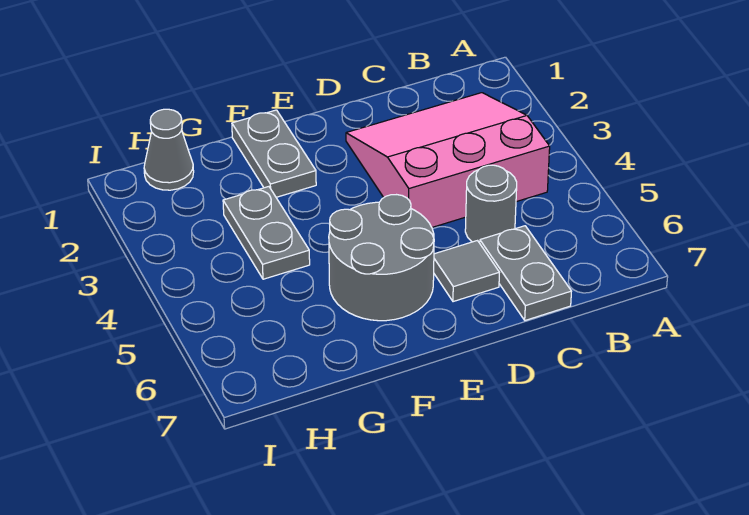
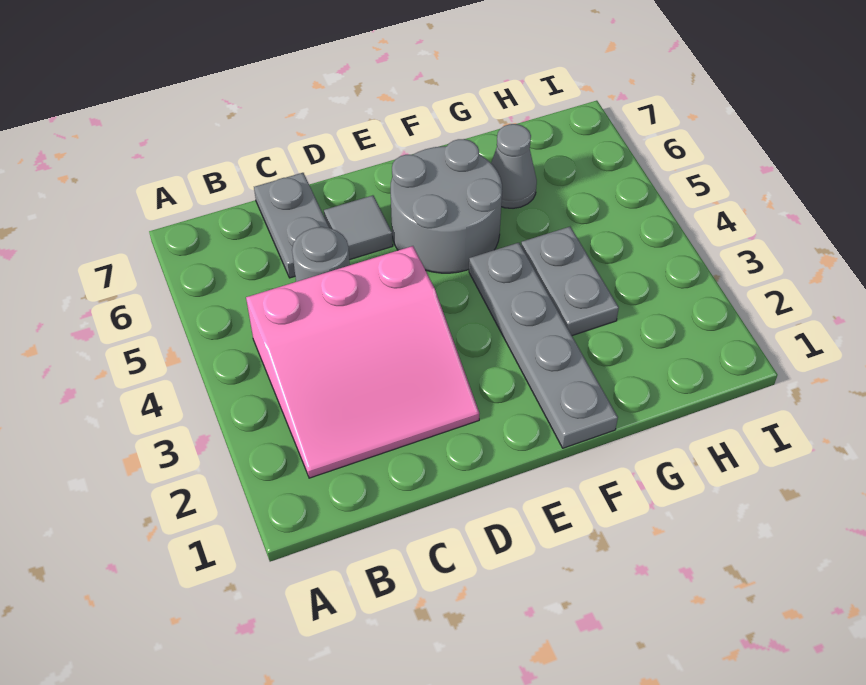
grey 1x2 plate [232,110,316,197] -> grey 1x4 plate [469,243,618,448]
grey 1x1 cone [144,109,194,190] -> grey 1x1 cone moved to [491,124,537,208]

